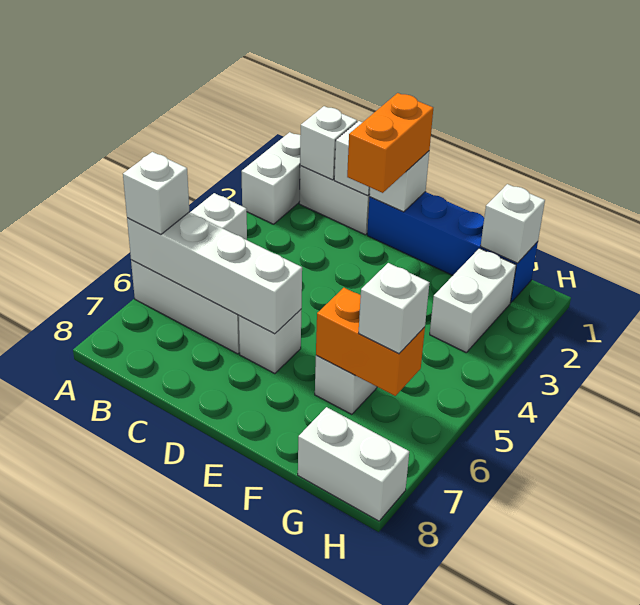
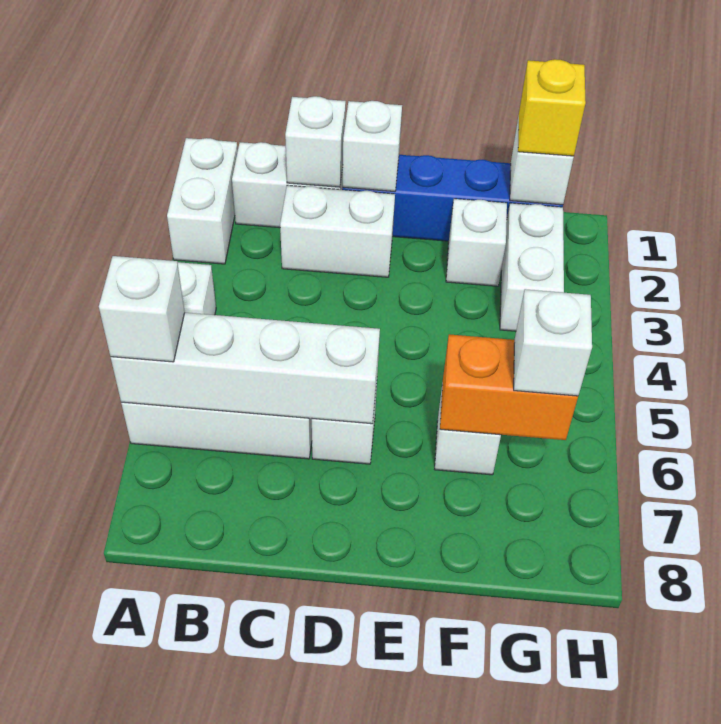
white 1x1 brick [300,106,357,180] -> white 1x1 brick moved to [446,199,507,286]
orange 1x2 brick [347,93,433,193] -> none
none -> yellow 1x1 brick [518,59,586,156]
white 1x2 brick [298,407,409,521] -> white 1x2 brick moved to [280,185,395,277]

